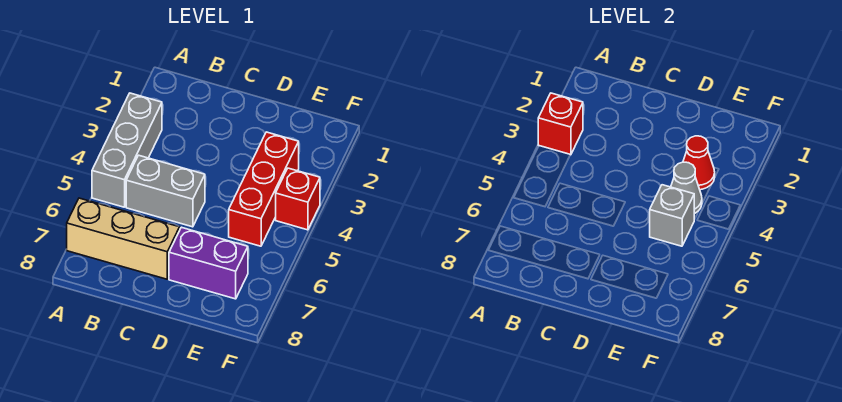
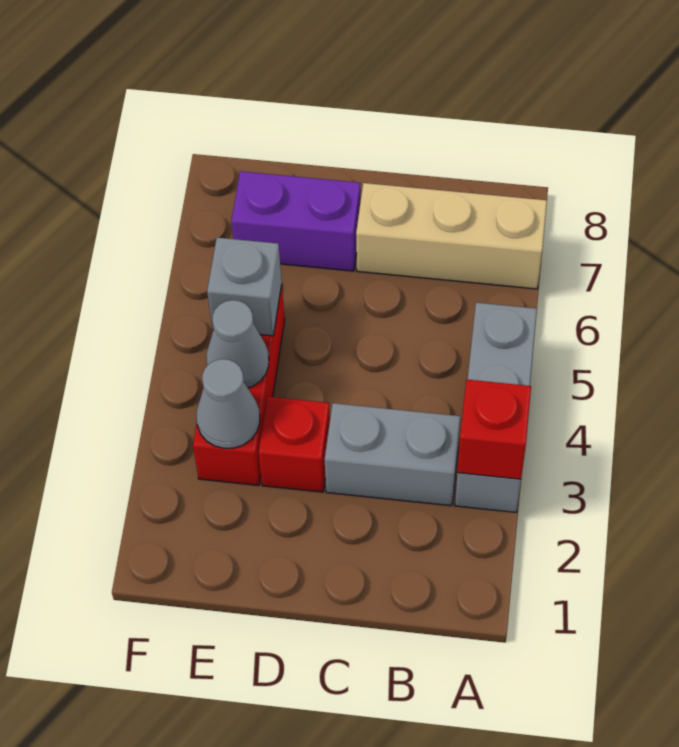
grey 1x2 brick [126,155,205,227] -> grey 1x2 brick moved to [325,403,460,506]
red 1x1 cone [683,136,715,190] -> grey 1x1 cone [197,359,260,448]
red 1x1 brick [276,168,320,230] -> red 1x1 brick moved to [259,397,330,492]

